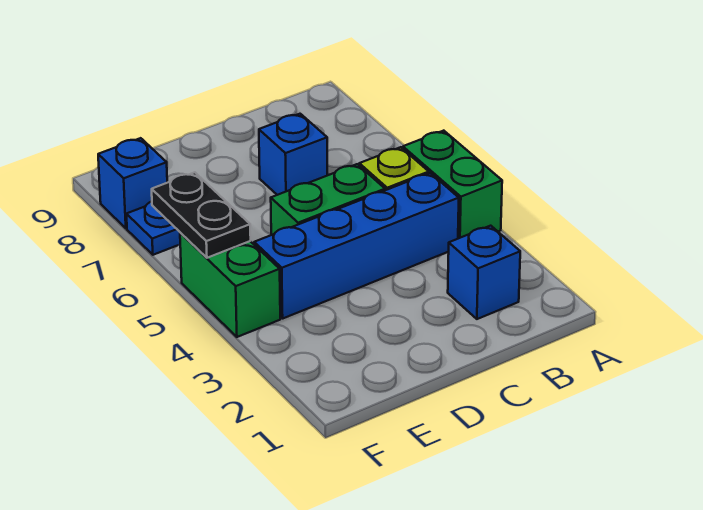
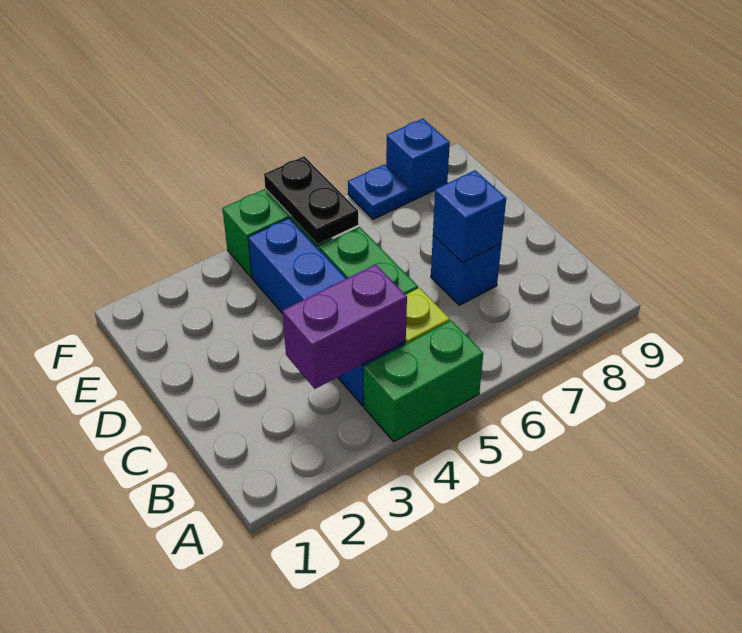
blue 1x1 brick [448,226,520,319] -> blue 1x1 brick moved to [433,170,506,263]
none -> purple 1x2 brick [283,264,407,389]
black 1x2 plate [152,172,251,258] -> black 1x2 plate turned to [264,156,358,244]

